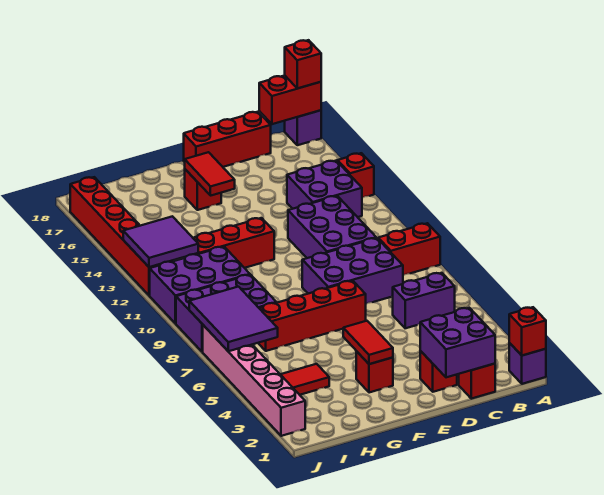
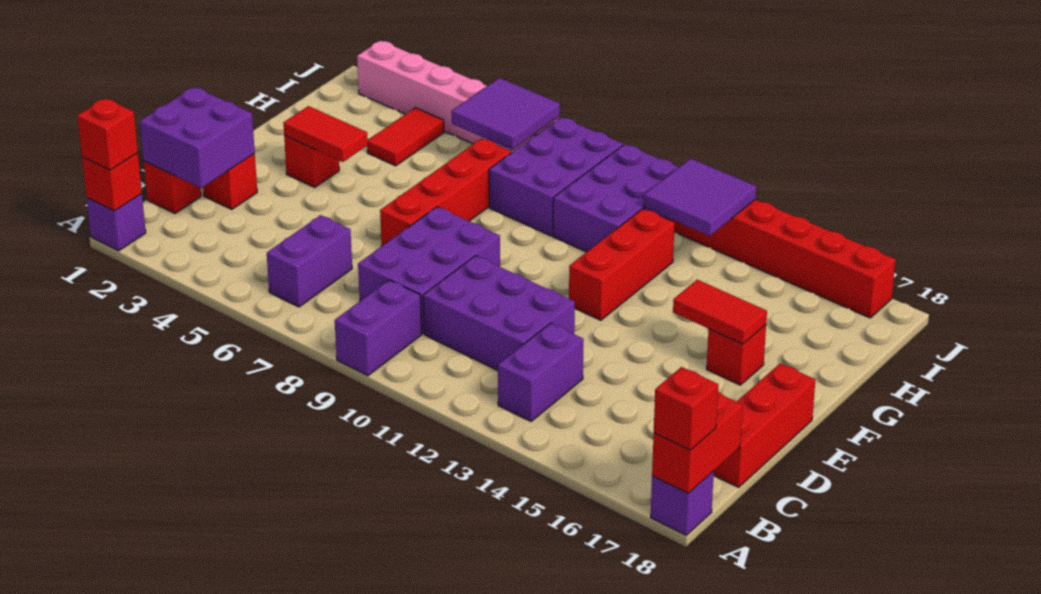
red 1x2 brick [378,223,440,275] -> purple 1x2 brick [335,280,421,376]
red 1x1 brick [337,153,374,198] -> red 1x1 brick moved to [77,98,138,170]
purple 2x2 brick [287,161,362,217] -> purple 1x2 brick [498,323,584,421]
purple 2x3 tile [189,287,278,351] -> purple 2x2 tile [451,78,560,150]

